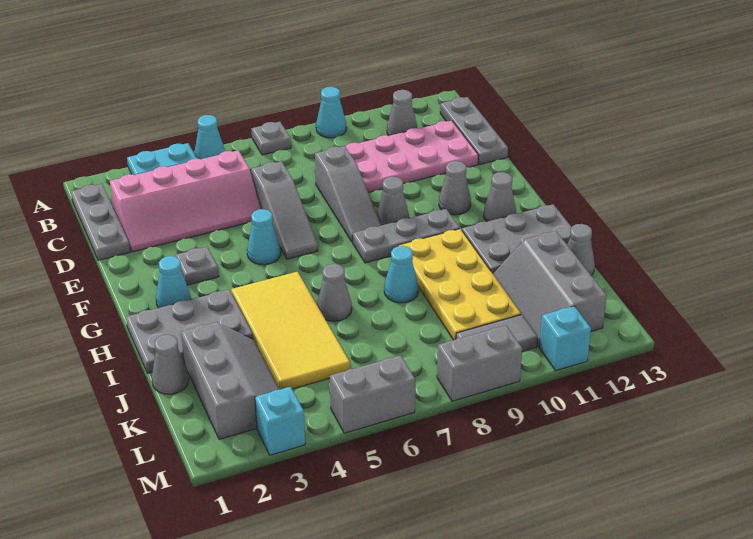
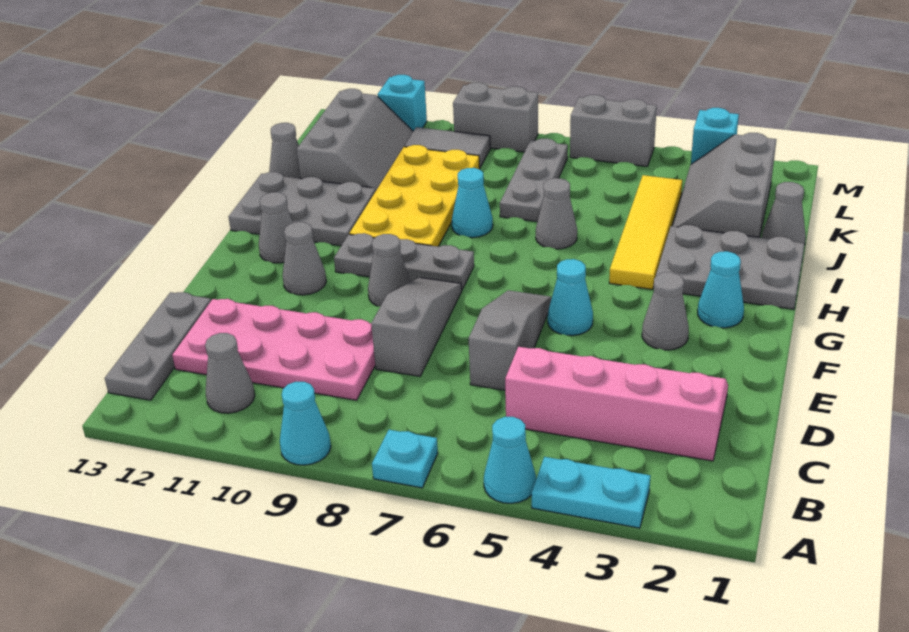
grey 1x1 plate [252,122,291,155] -> cyan 1x1 plate [372,430,438,488]
grey 1x3 plate [71,184,130,260] -> grey 1x3 plate moved to [500,139,568,222]
grey 1x1 plate [175,247,219,285] -> grey 1x1 cone [642,272,689,350]
yellow 2x4 tile [231,272,350,390] -> yellow 1x4 tile [609,175,682,289]

